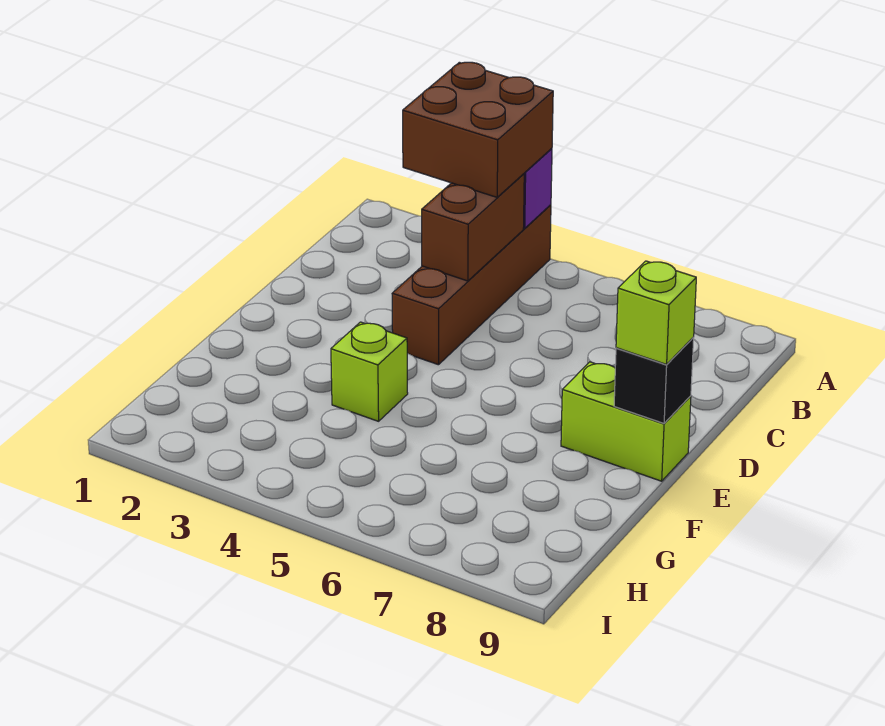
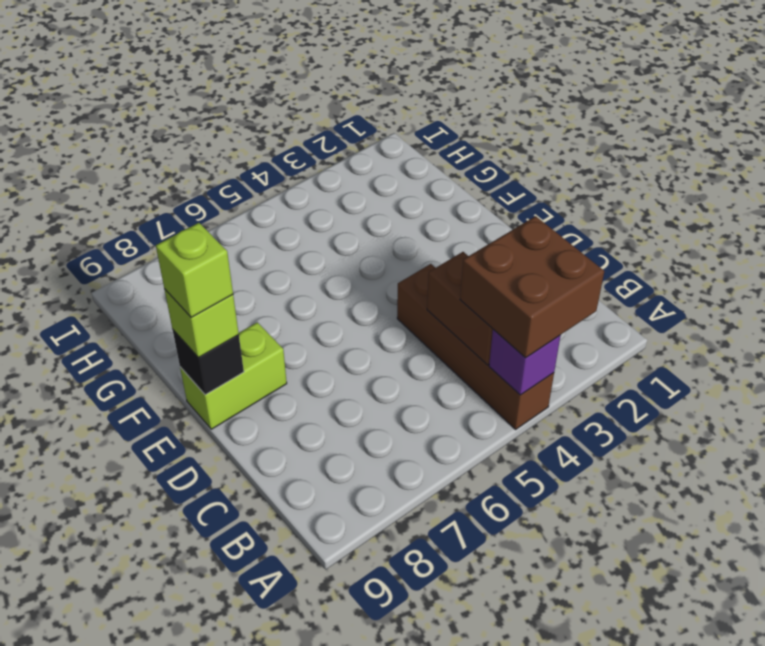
lime 1x1 brick [331,322,408,421] -> lime 1x1 brick moved to [156,223,233,317]

